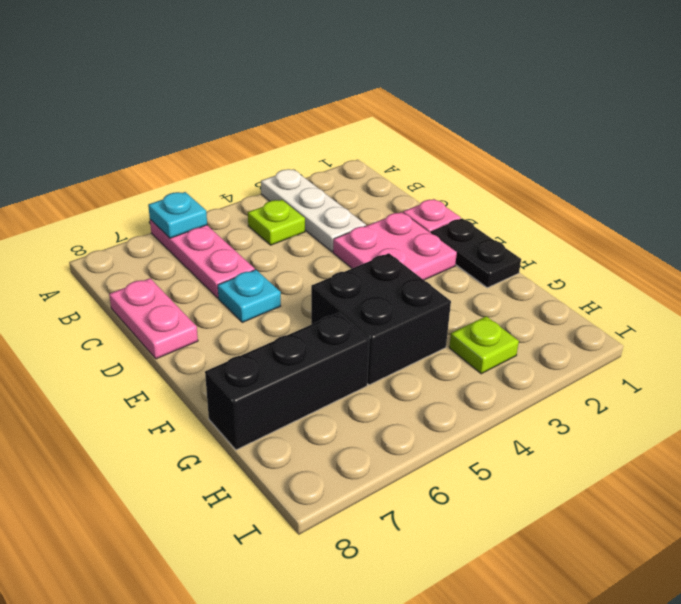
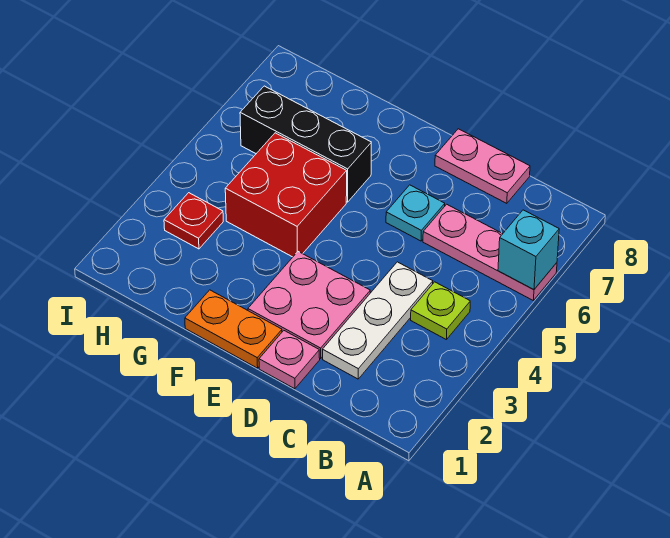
white 1x3 plate [261,169,366,252] -> white 1x3 plate turned to [323,262,433,379]
cyan 1x1 plate [148,192,207,238] -> cyan 1x1 brick [498,210,559,290]
black 1x2 plate [431,218,521,288] -> orange 1x2 plate [185,290,282,368]
black 2x2 brick [311,253,451,385] -> red 2x2 brick [225,133,347,257]
black 1x3 brick [205,313,369,450] -> black 1x3 brick turned to [240,86,371,202]
lime 1x1 plate [449,316,519,374] -> red 1x1 plate [164,193,223,249]

